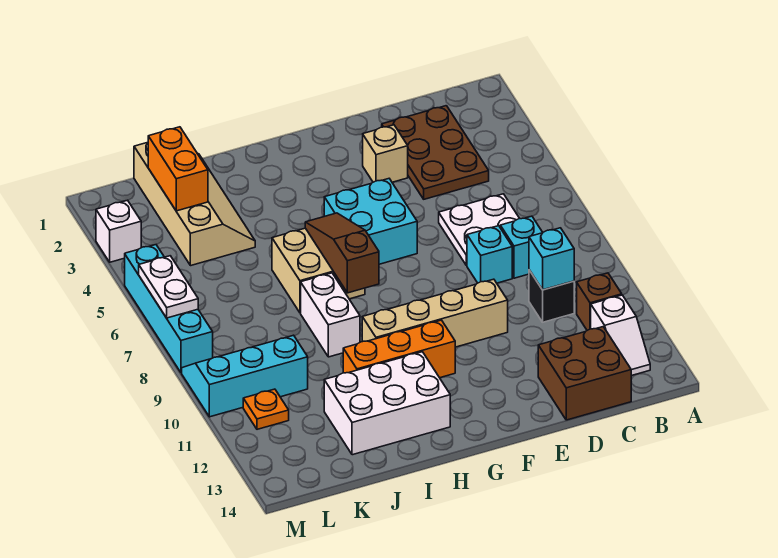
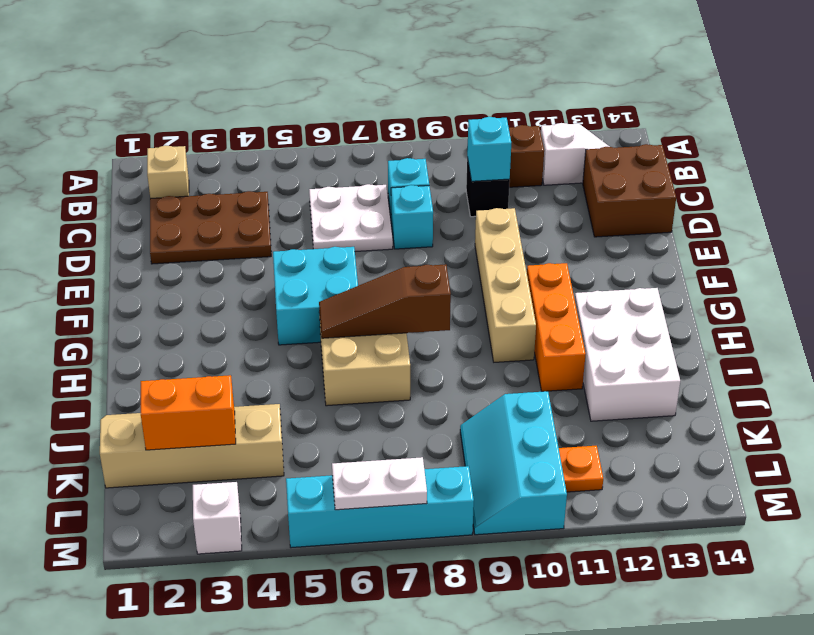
tan 1x1 brick [363,125,408,182] -> tan 1x1 brick moved to [147,145,189,198]
white 1x2 brick [301,273,360,357] -> none

